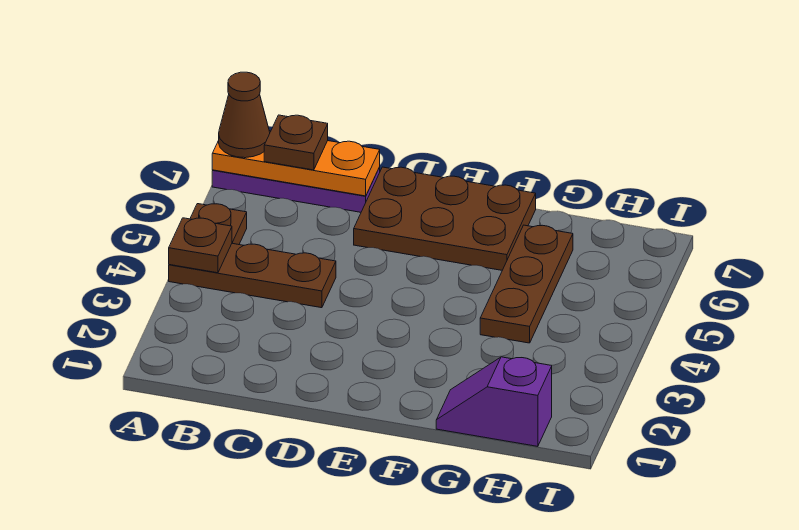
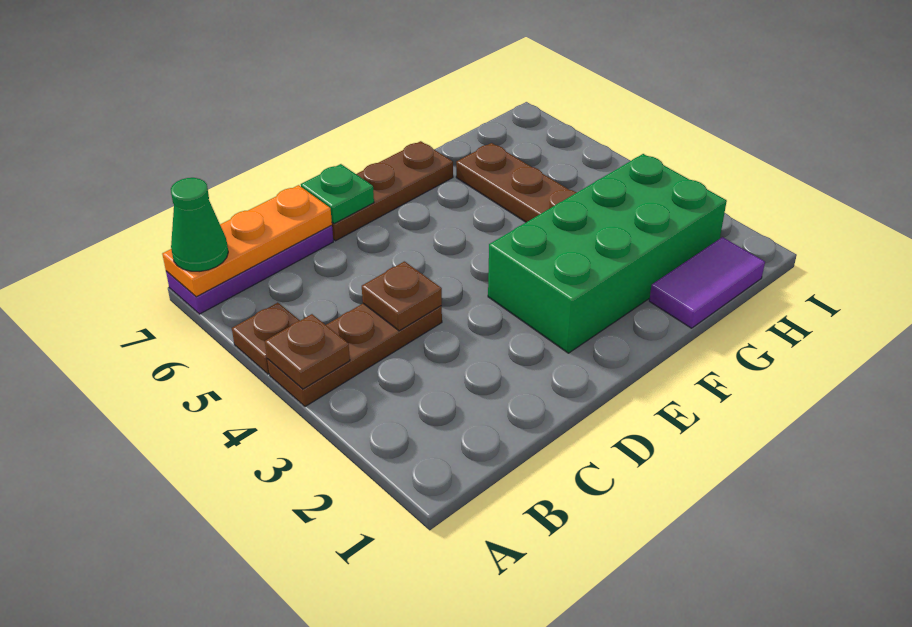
brown 1x1 cone [219,72,270,158] -> green 1x1 cone [171,178,228,272]
brown 1x1 plate [264,115,328,170] -> brown 1x1 plate moved to [362,261,442,331]
brown 2x3 plate [354,167,536,270] -> brown 1x3 plate [332,141,453,241]
none -> green 1x1 plate [301,164,374,224]
none -> green 2x4 brick [488,154,727,353]
purple 1x2 slope [436,357,552,446] -> purple 1x2 tile [649,237,765,328]

